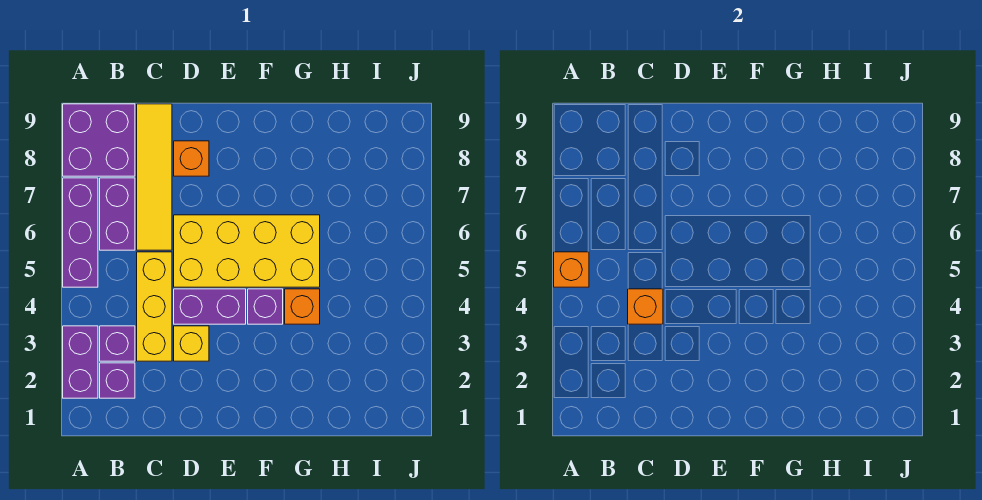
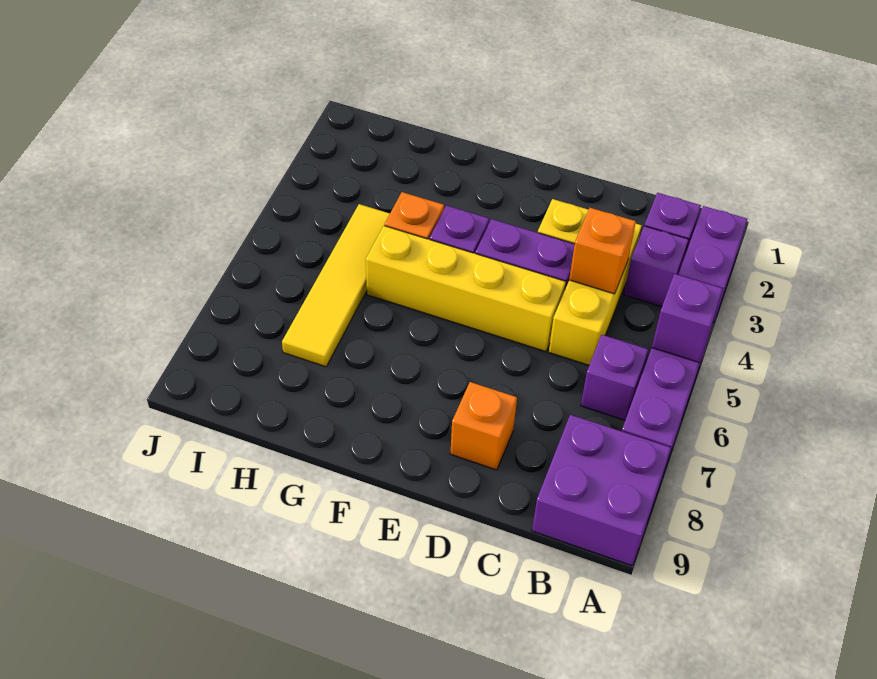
orange 1x1 brick [554,252,589,287] -> purple 1x1 brick [652,274,723,362]
purple 1x2 brick [100,178,135,250] -> purple 1x1 brick [581,335,648,420]
yellow 1x4 tile [137,104,172,250] -> yellow 1x4 tile moved to [282,204,390,367]
yellow 2x4 brick [174,215,320,287] -> yellow 1x4 brick [366,226,566,352]

